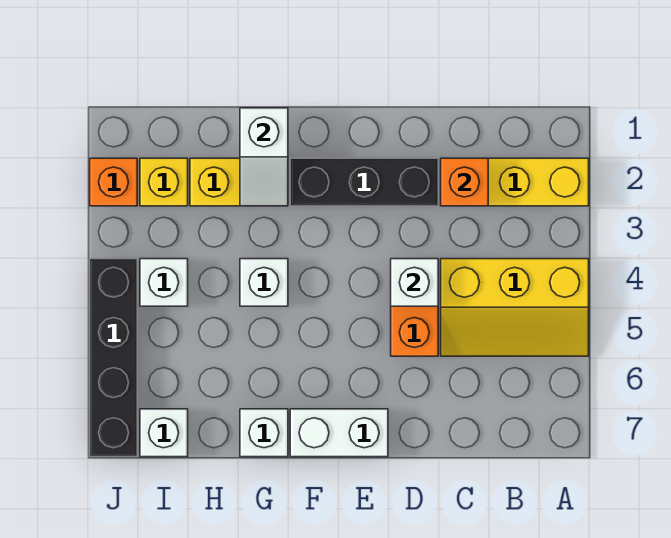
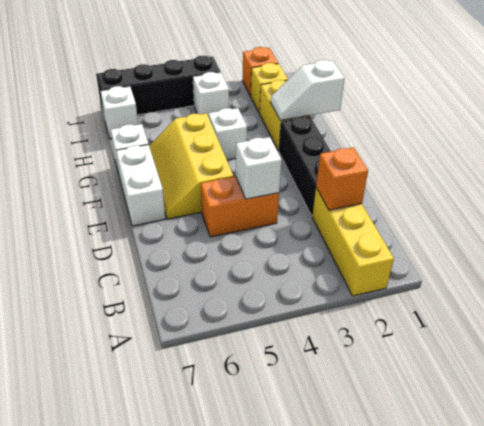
yellow 2x3 slope [441,259,589,356] -> yellow 2x3 slope moved to [149,113,234,219]

